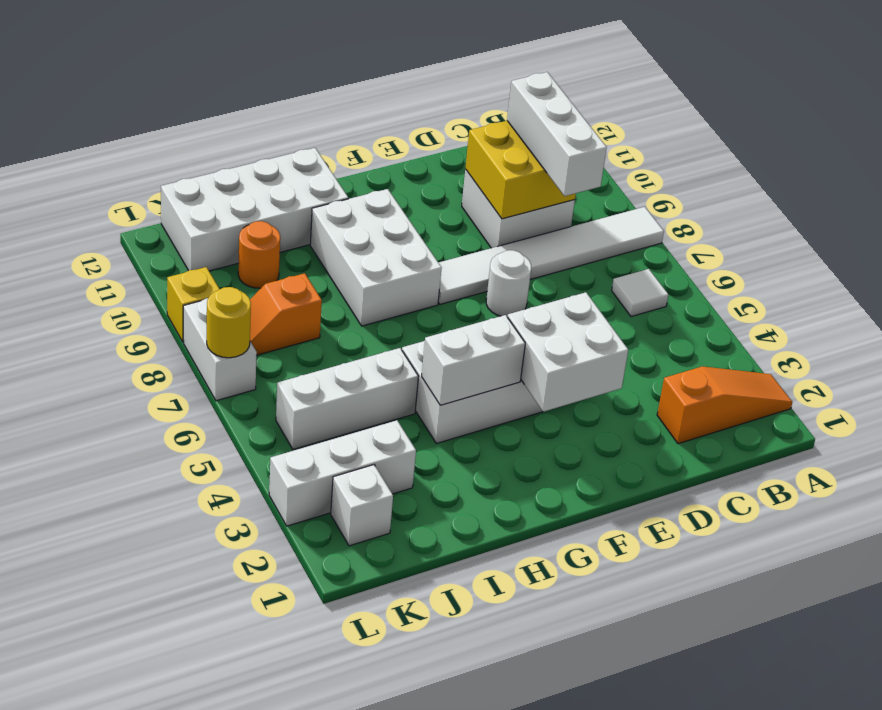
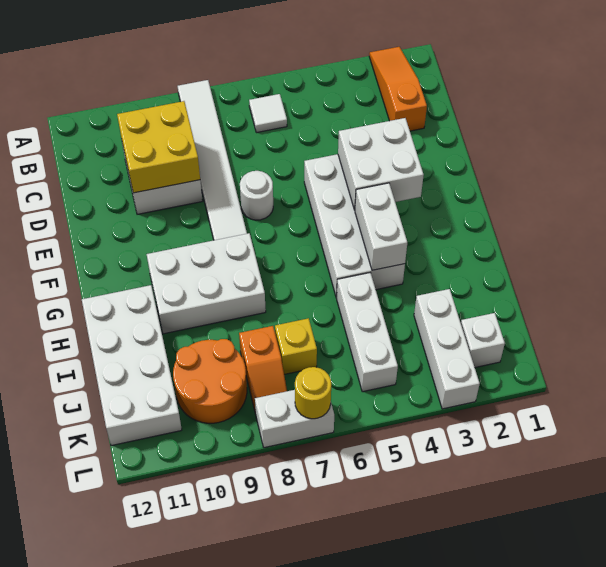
white 1x3 brick [507,72,607,196] -> none
orange 1x1 round brick [238,221,280,288] -> orange 2x2 round brick [173,339,247,423]
yellow 1x1 brick [167,267,220,342] -> yellow 1x1 brick moved to [275,318,317,374]

